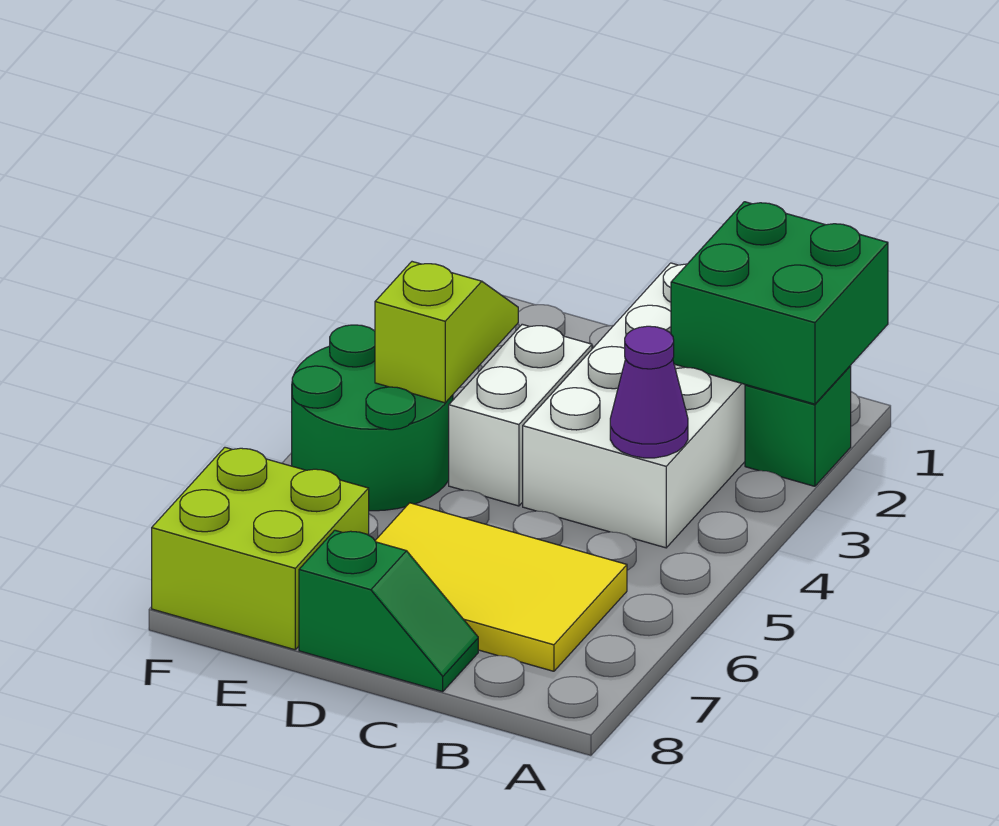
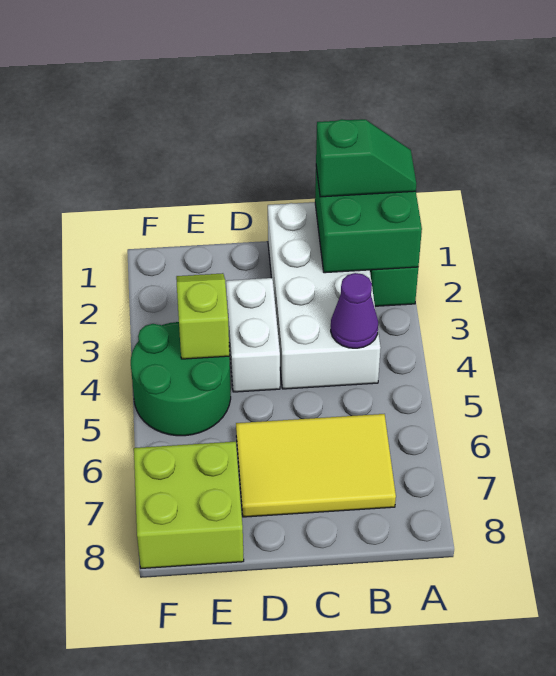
green 1x2 slope [299,530,478,692] -> green 1x2 slope moved to [316,119,416,197]

